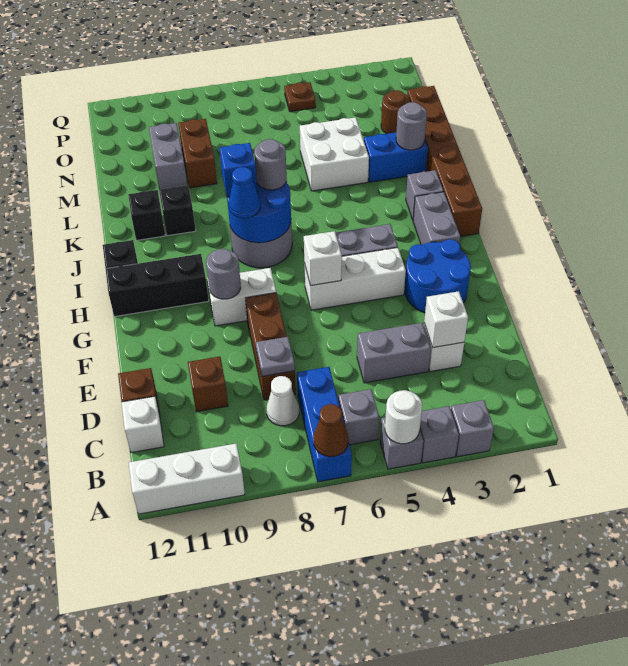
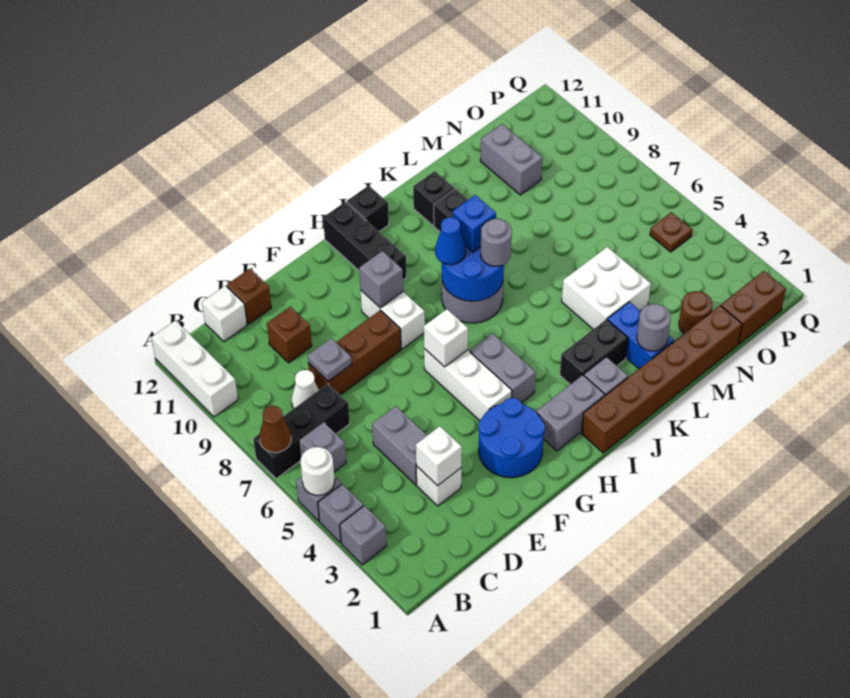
blue 1x3 brick [297,367,352,482] -> black 1x3 brick [253,384,350,479]
grey 1x1 round brick [206,249,241,299] -> grey 1x1 brick [359,251,403,308]
none -> black 1x2 brick [560,319,628,385]
brown 1x2 brick [178,119,217,188] -> brown 1x2 brick moved to [721,271,786,344]
grey 1x2 brick [149,123,187,190] -> grey 1x2 brick turned to [480,124,542,195]

